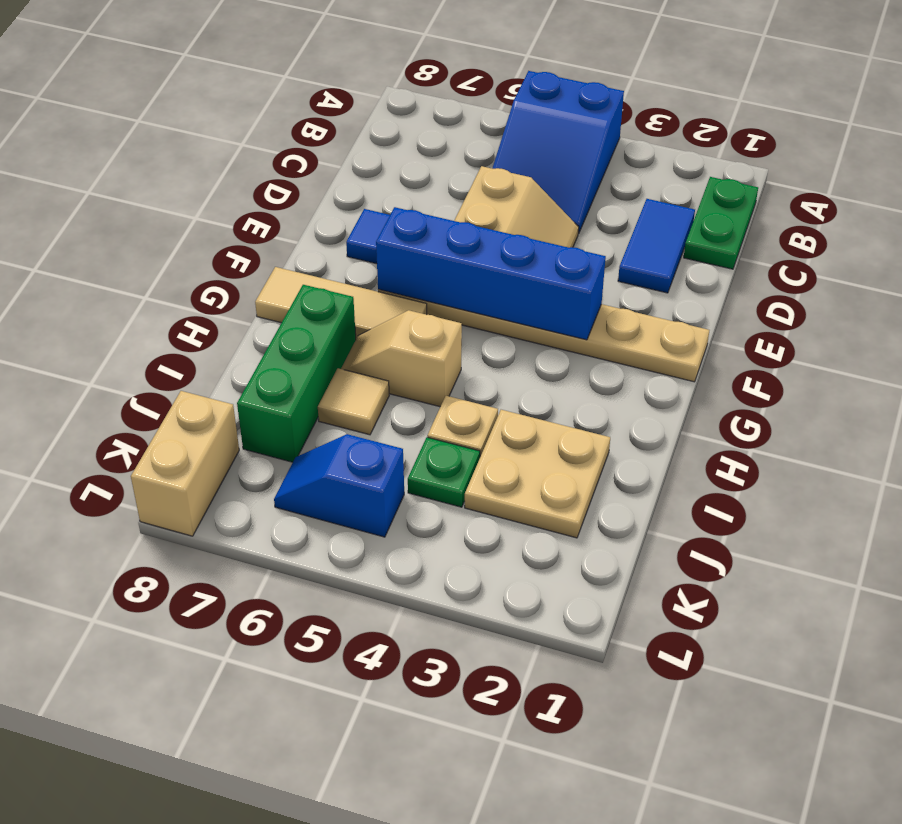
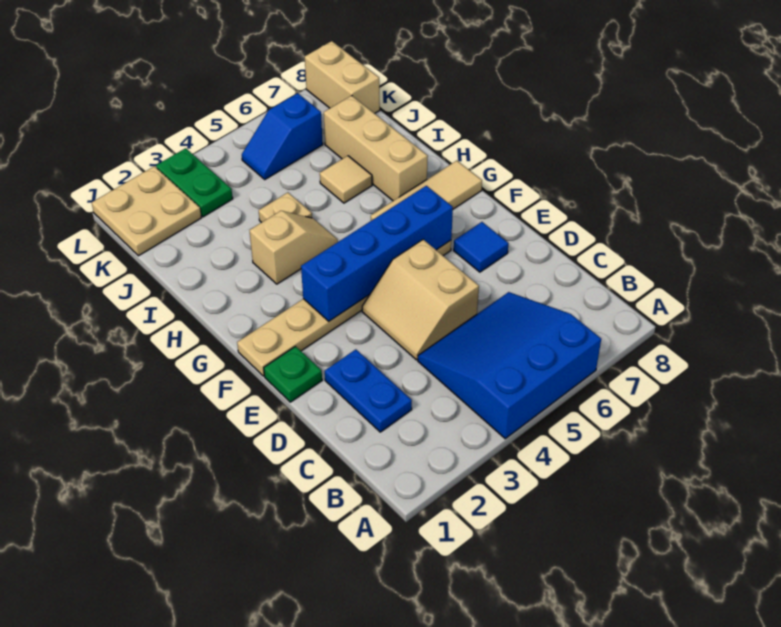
blue 2x3 slope [492,71,624,233] -> blue 3x3 slope [418,292,601,439]
green 1x2 plate [684,177,758,269] -> green 1x2 plate moved to [156,148,233,217]
blue 1x2 tile [618,199,695,293] -> blue 1x2 plate [325,349,412,432]
tan 1x2 slope [341,310,462,407] -> tan 1x2 slope moved to [249,211,338,284]
green 1x3 brick [237,285,356,462] -> tan 1x3 brick [324,96,428,201]
tan 2x2 plate [465,410,610,538] -> tan 2x2 plate moved to [92,166,201,256]
green 1x1 plate [408,437,480,507] -> green 1x1 plate moved to [264,346,322,402]
blue 1x2 slope [274,434,404,537] -> blue 1x2 slope turned to [242,93,323,179]

